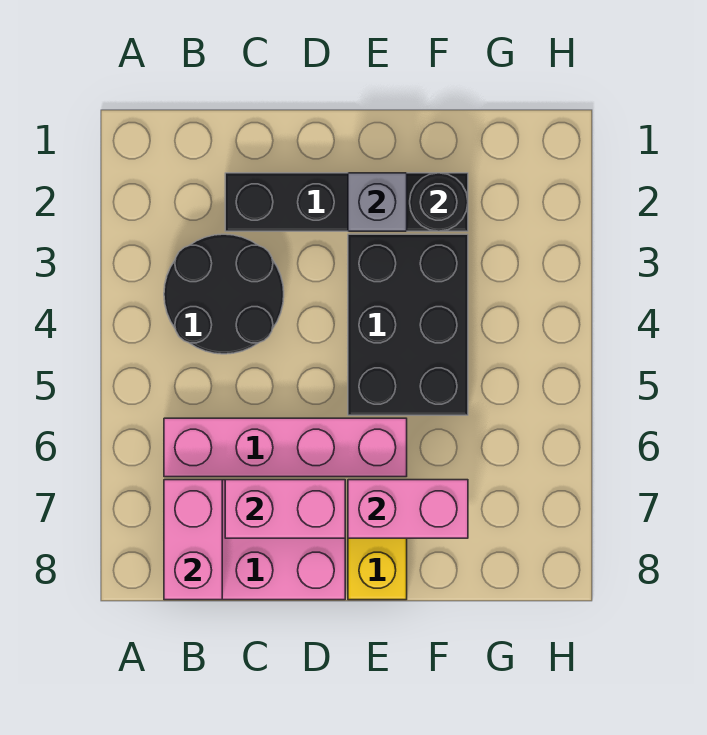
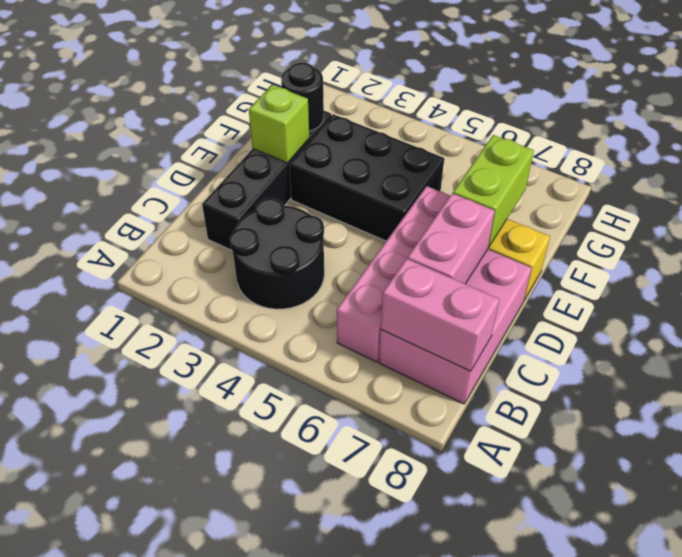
grey 1x1 brick [348,173,407,231] -> lime 1x1 brick [249,85,309,163]
pink 1x2 brick [348,480,468,538] -> lime 1x2 brick [453,135,534,247]

